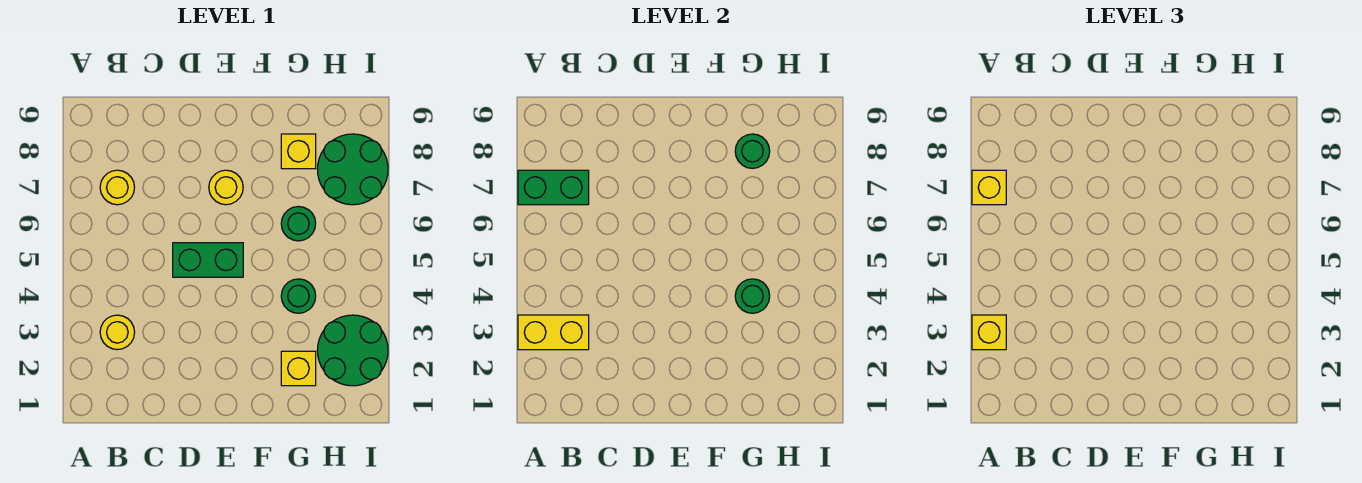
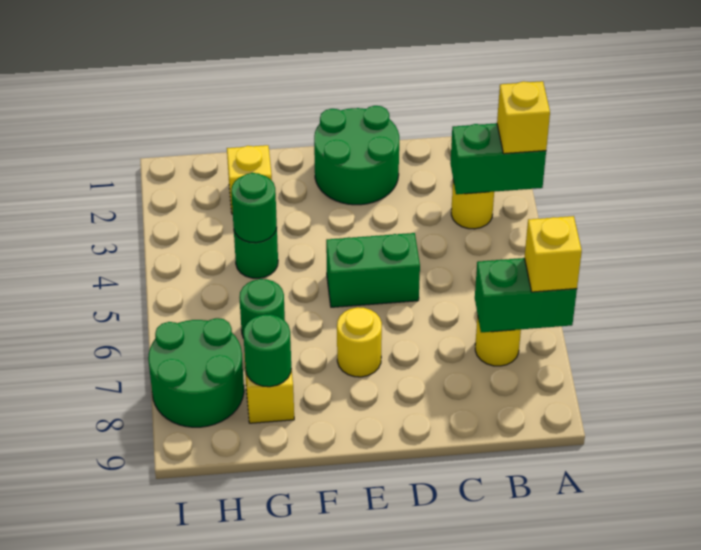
yellow 1x2 brick [518,315,589,350] -> green 1x2 brick [450,123,546,194]
green 2x2 round brick [317,315,388,386] -> green 2x2 round brick moved to [314,106,399,205]

